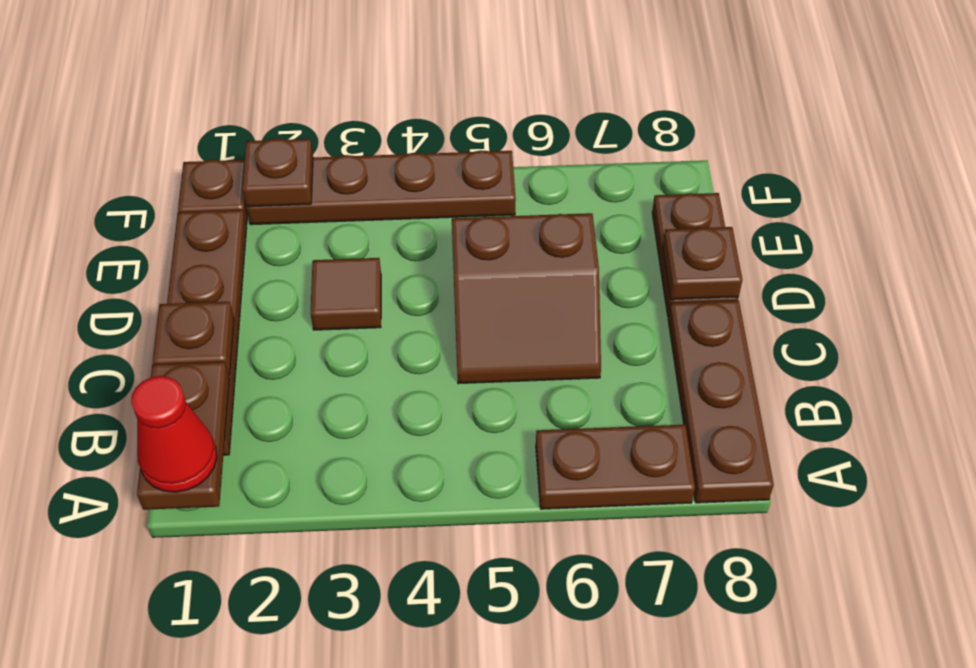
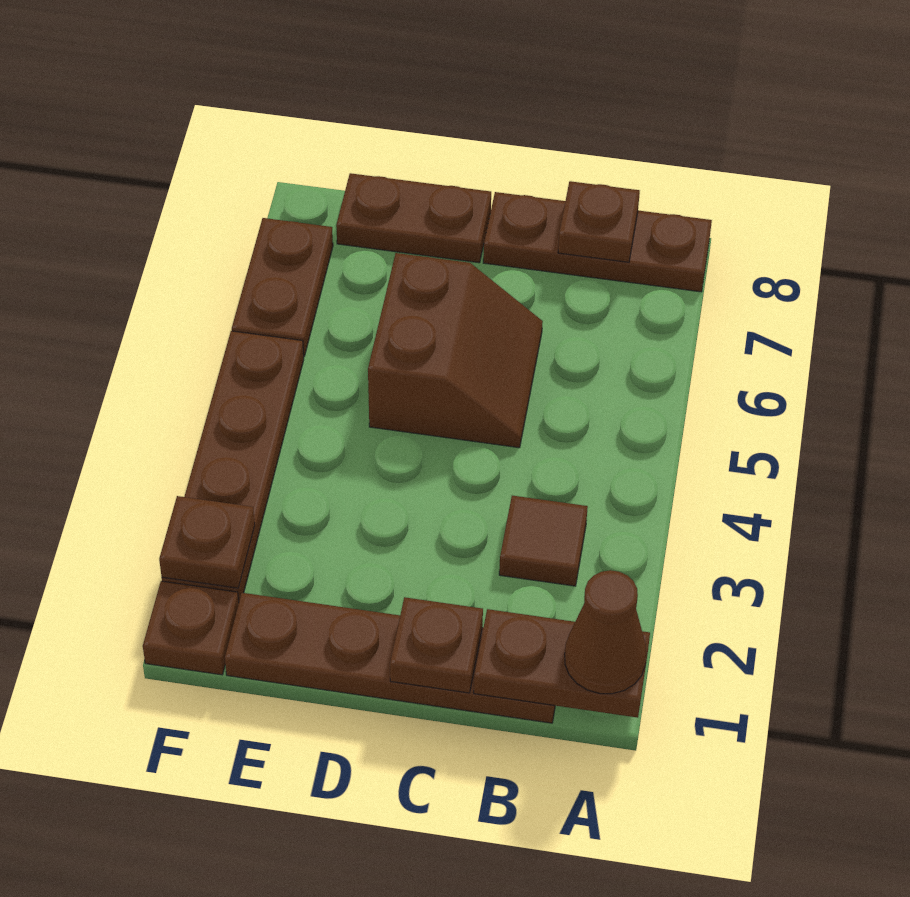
red 1x1 cone [131,376,217,492] -> brown 1x1 cone [565,570,646,694]
brown 1x2 plate [536,425,695,509] -> brown 1x2 plate moved to [232,218,333,356]
brown 1x1 tile [310,258,381,330] -> brown 1x1 tile moved to [499,496,588,586]
brown 1x1 plate [663,227,742,300] -> brown 1x1 plate moved to [558,181,640,262]

